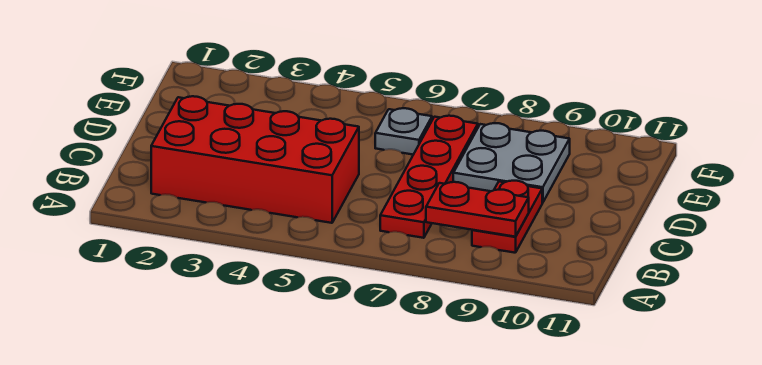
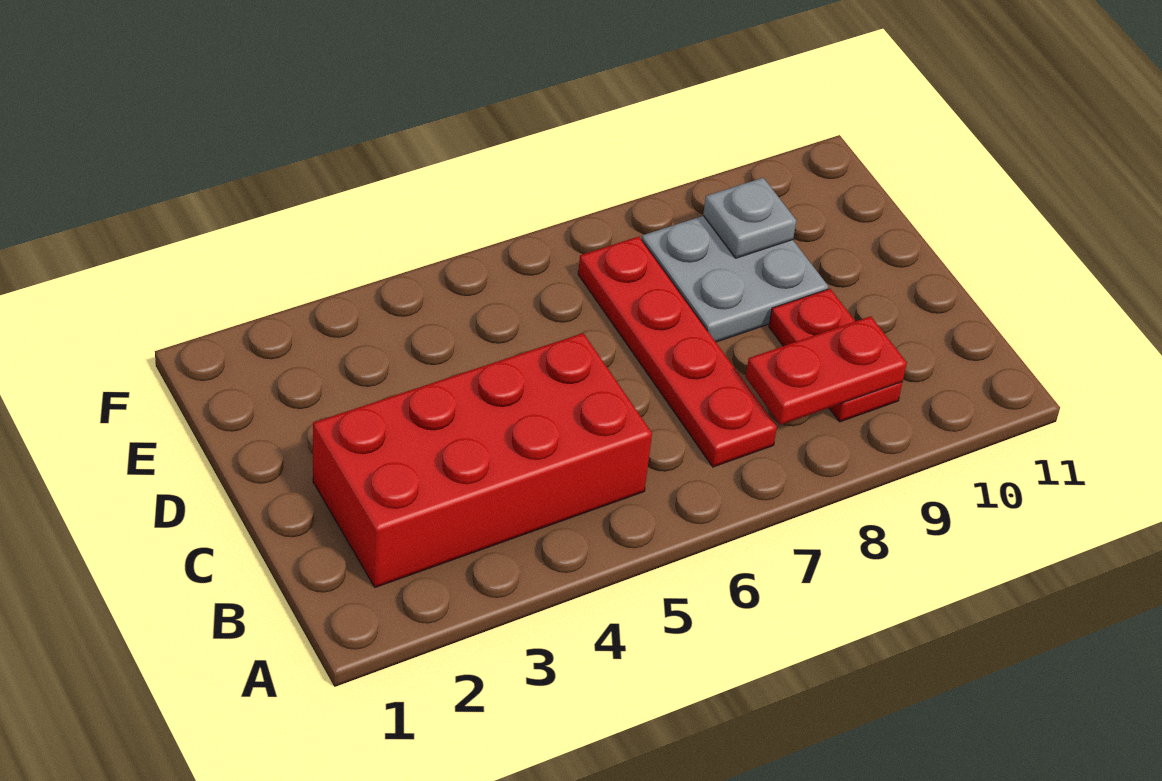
grey 1x1 plate [375,108,432,155] -> grey 1x1 plate moved to [703,178,796,258]

